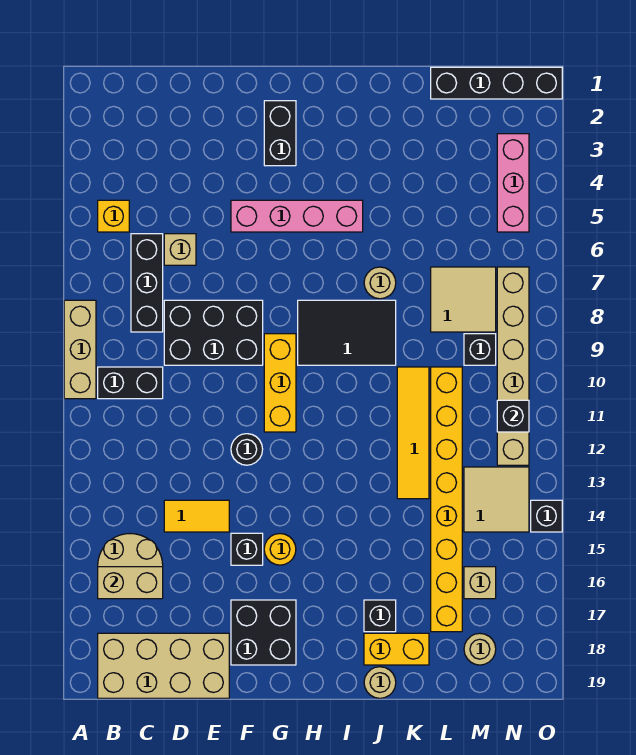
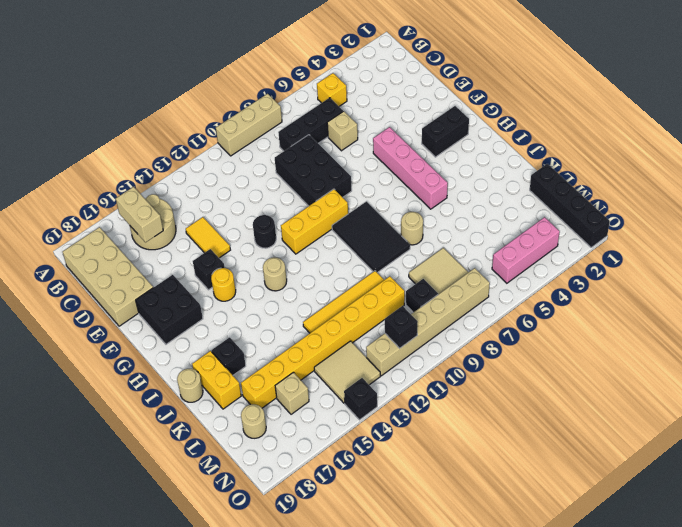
black 1x2 brick [98,367,163,399] -> none
none -> tan 1x1 round brick [263,257,287,291]

